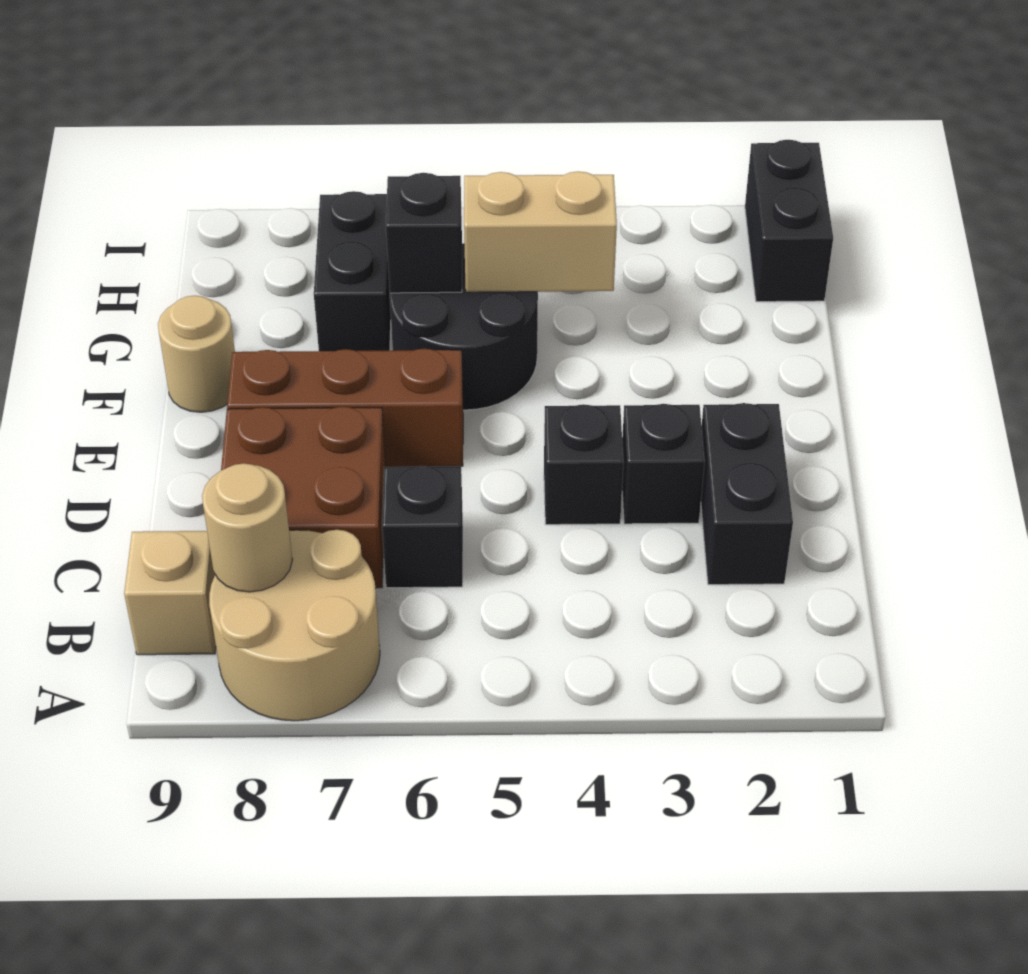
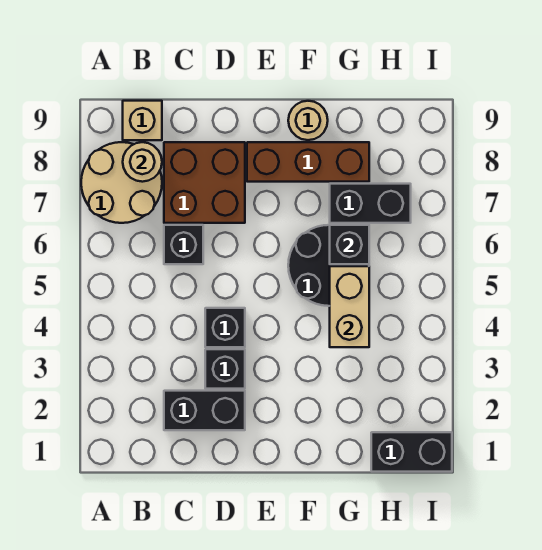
brown 1x3 brick [227,349,463,467] -> brown 1x3 brick turned to [247,142,369,182]

